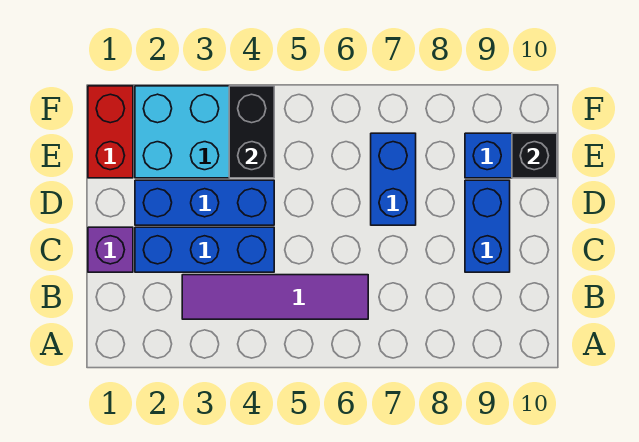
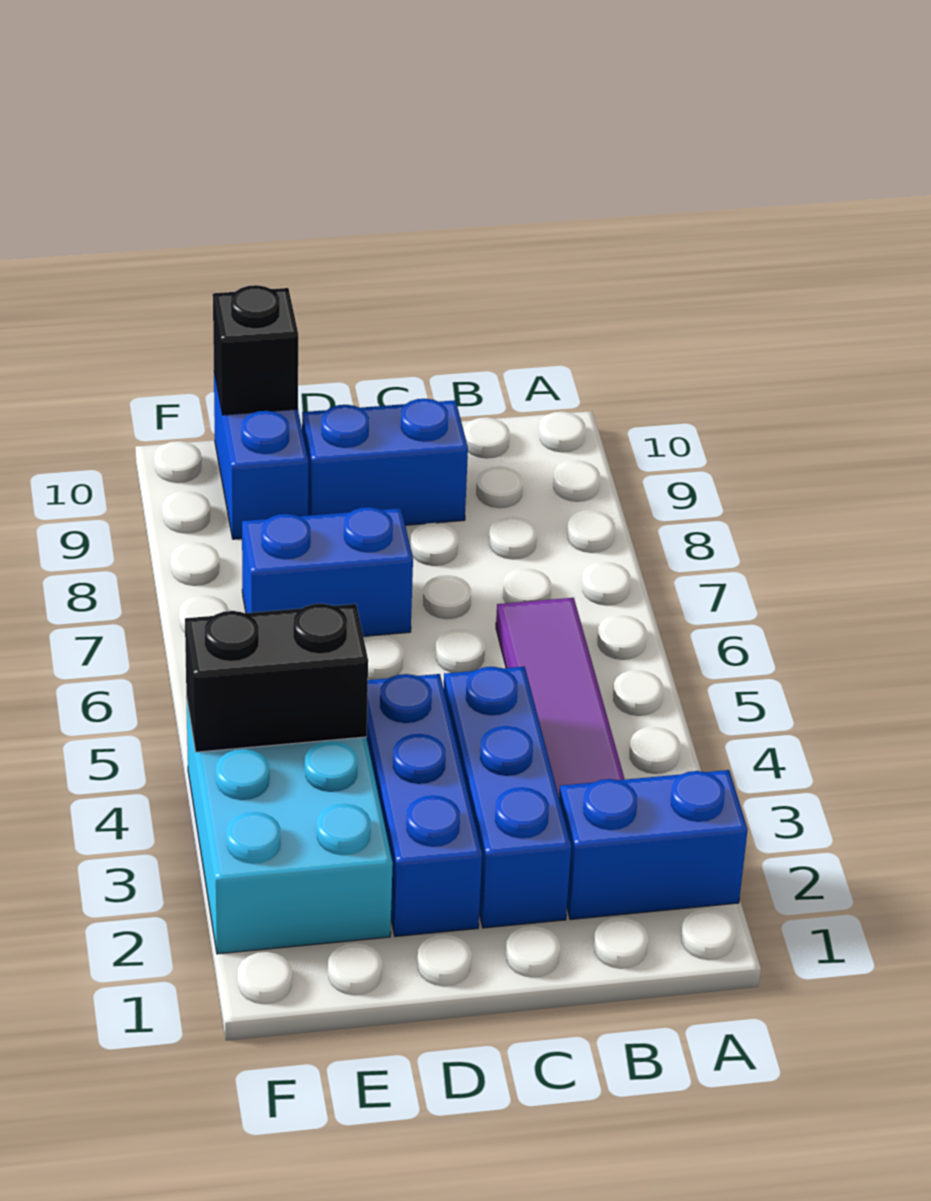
none -> blue 1x2 brick [559,770,748,919]
purple 1x1 brick [88,227,133,272] -> none
red 1x2 brick [88,86,133,178] -> none

